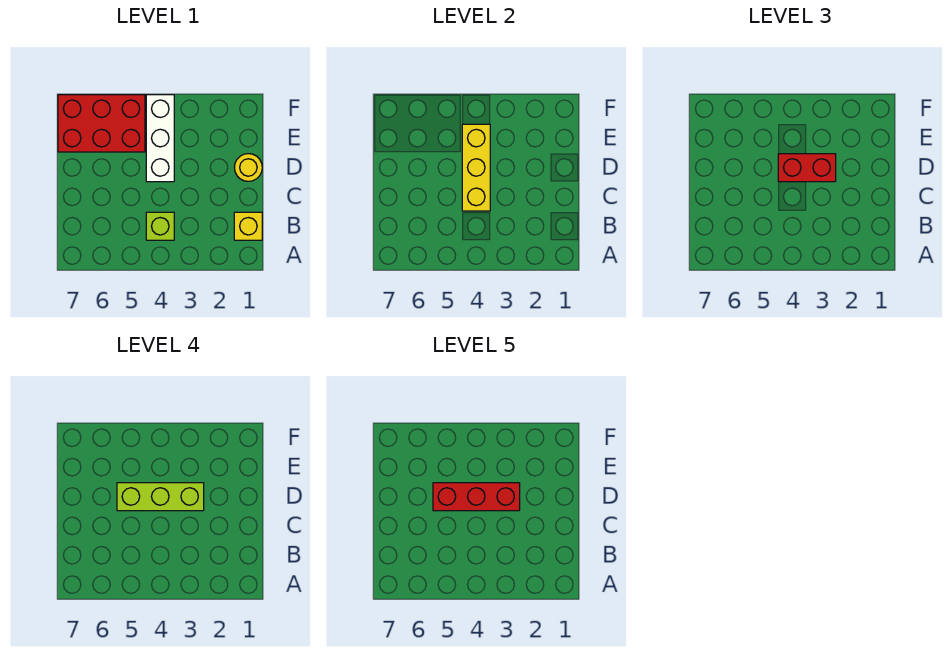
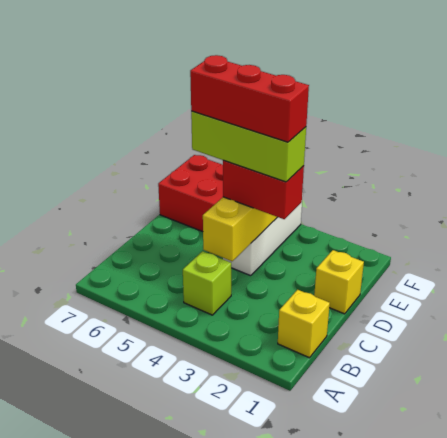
yellow 1x1 round brick [234,154,262,181] -> yellow 1x1 brick [314,250,364,314]

